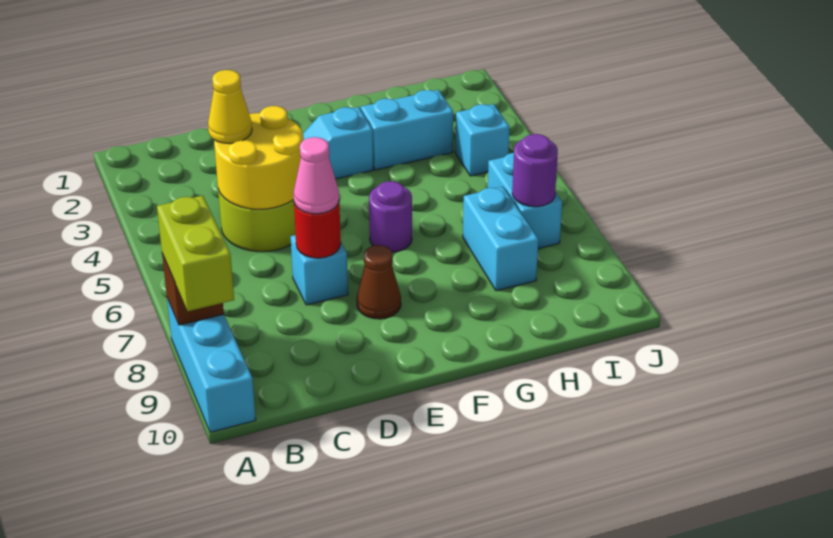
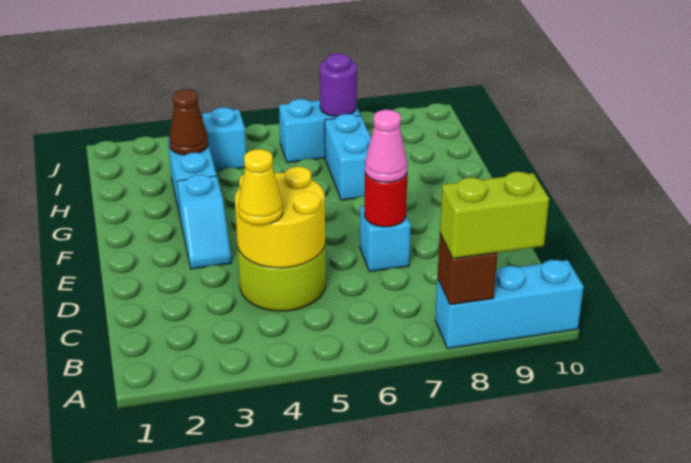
brown 1x1 cone [357,245,401,319] -> brown 1x1 cone moved to [169,89,208,155]
purple 1x1 round brick [369,181,412,252] -> none
cyan 1x2 brick [463,187,538,291] -> cyan 1x2 brick turned to [325,114,371,200]

